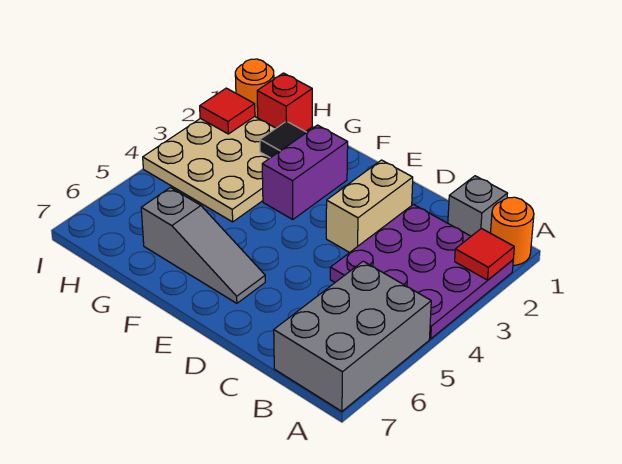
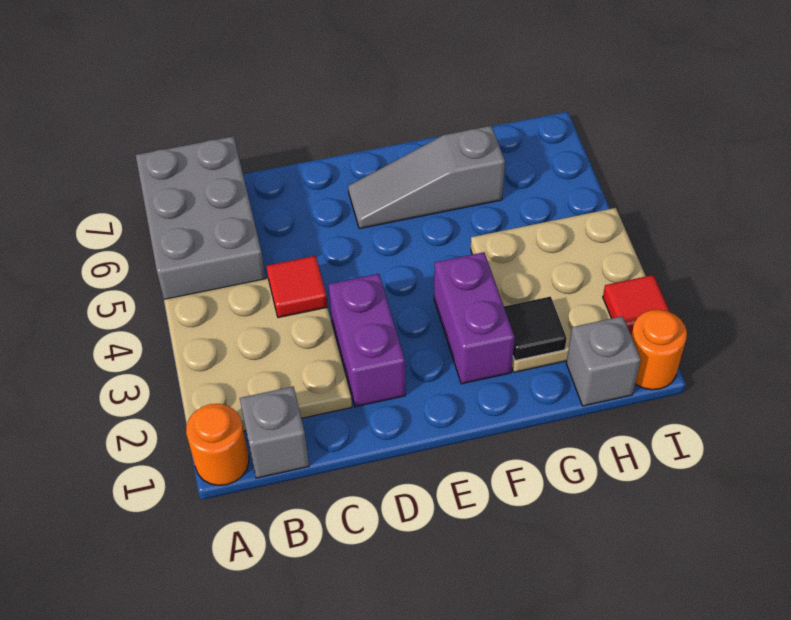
purple 3x3 plate [330,204,513,339] -> tan 3x3 plate [164,278,352,431]
red 1x1 tile [455,228,514,280] -> red 1x1 tile moved to [266,256,328,318]
tan 1x2 brick [326,160,413,253] -> purple 1x2 brick [329,274,406,407]
red 1x1 brick [257,73,312,132] -> grey 1x1 brick [566,316,641,406]

